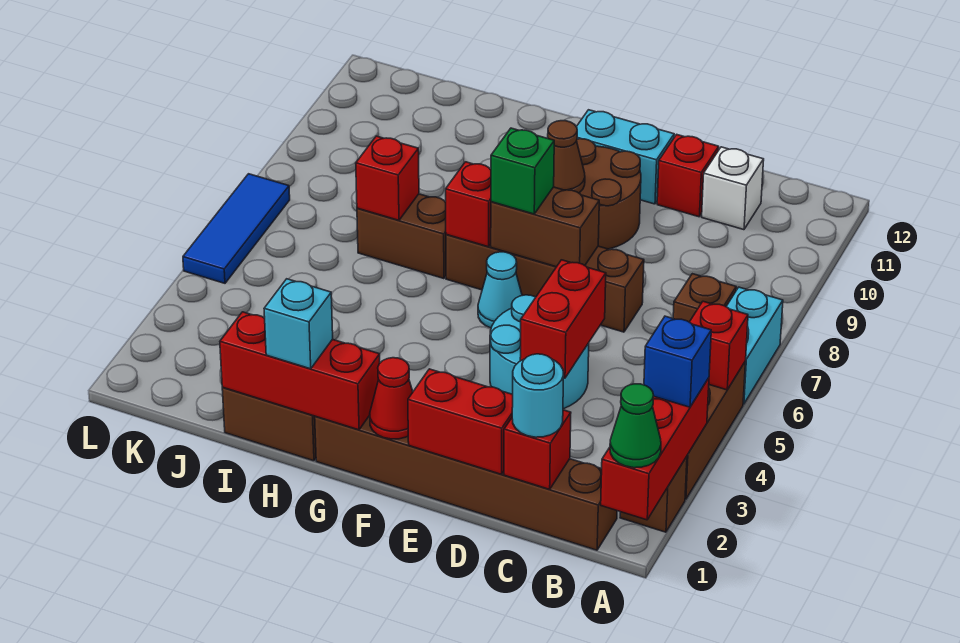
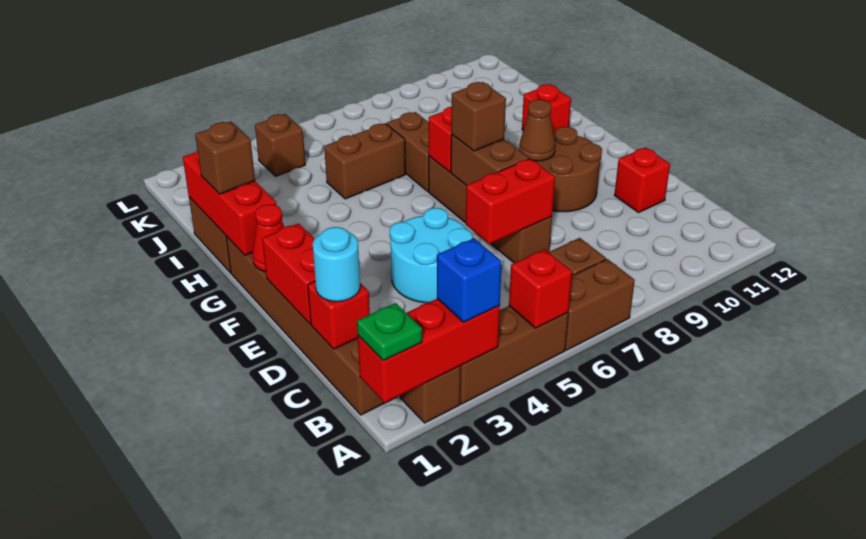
green 1x1 cone [610,384,661,468] -> green 1x1 plate [357,303,422,360]
cyan 1x2 brick [726,287,783,404] -> brown 1x2 brick [565,259,635,350]
white 1x1 brick [702,147,764,230] -> none
red 1x2 brick [520,260,606,378] -> red 1x2 brick moved to [466,159,555,244]
cyan 1x2 brick [576,110,674,204] -> none
cyan 1x1 cone [478,252,522,328] -> none
green 1x1 brick [491,128,554,214] -> brown 1x1 brick [451,82,506,151]
cyan 1x1 brick [264,279,333,369] -> brown 1x1 brick [195,122,255,194]
none -> brown 1x2 brick [324,123,405,199]
red 1x1 brick [356,136,419,220] -> red 1x1 brick moved to [522,84,571,134]
none -> brown 1x1 brick [255,114,305,176]
blue 1x3 tile [183,174,290,283] -> none

